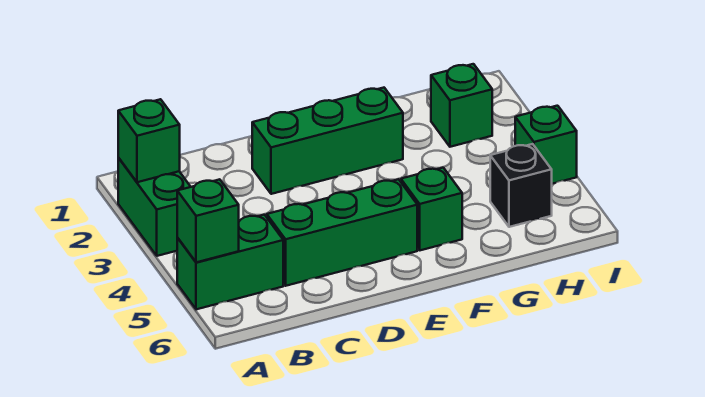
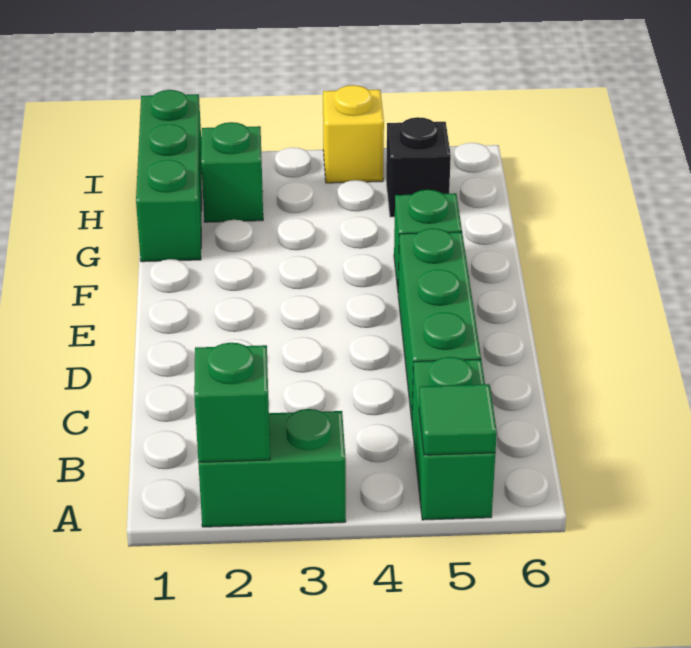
green 1x1 brick [177,179,239,262] -> green 1x1 tile [419,384,497,455]
green 1x3 brick [252,88,403,194] -> green 1x3 brick moved to [136,90,202,262]
green 1x1 brick [515,106,577,184] -> yellow 1x1 brick [323,85,384,183]

